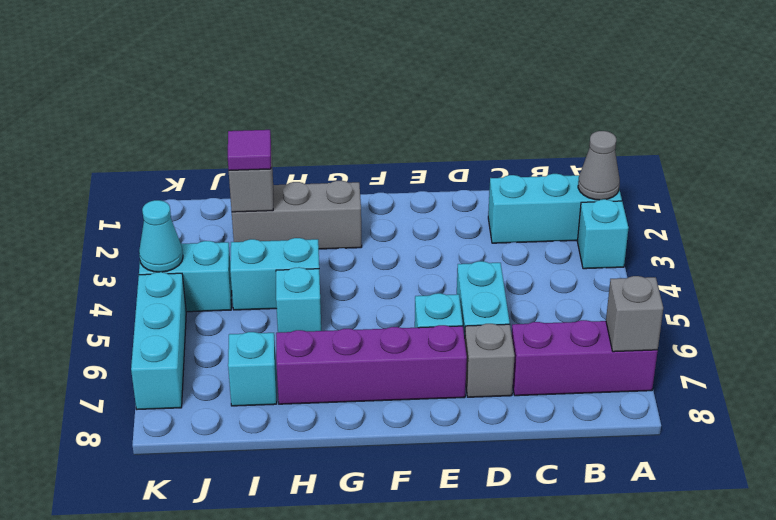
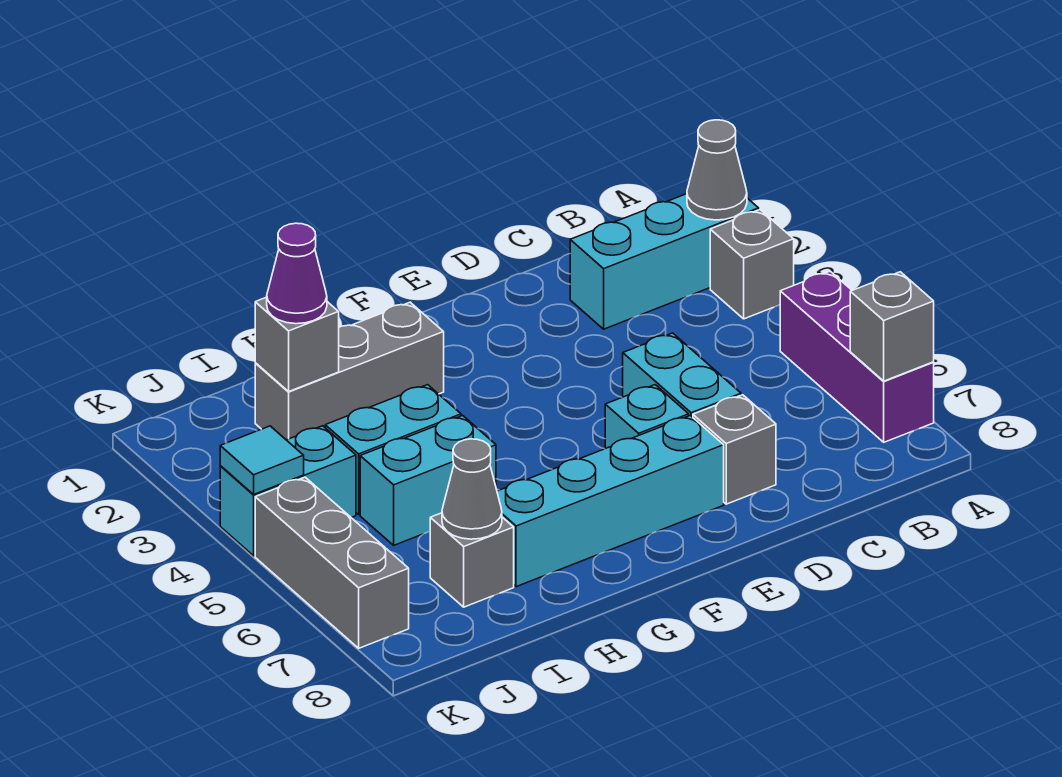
cyan 1x1 brick [577,199,628,269] -> grey 1x1 brick [710,210,794,319]
purple 1x3 brick [512,320,658,396] -> purple 1x3 brick turned to [780,271,934,442]
purple 1x4 brick [276,325,467,404] -> cyan 1x4 brick [497,416,724,587]
cyan 1x1 brick [276,267,321,332] -> cyan 1x2 brick [360,415,496,545]
purple 1x1 tile [228,130,271,170] -> purple 1x1 cone [267,223,327,324]
cyan 1x1 brick [228,332,277,406] -> grey 1x1 brick [430,513,514,607]
none -> grey 1x1 cone [442,439,502,539]
cyan 1x1 cone [139,200,183,272] -> cyan 1x1 tile [220,426,304,494]
cyan 1x3 brick [131,272,186,409] -> grey 1x3 brick [255,477,409,648]

